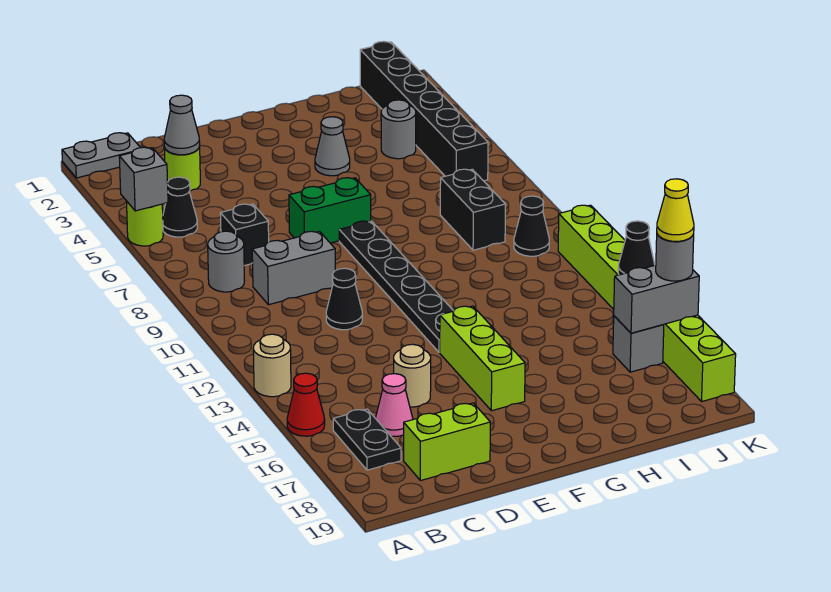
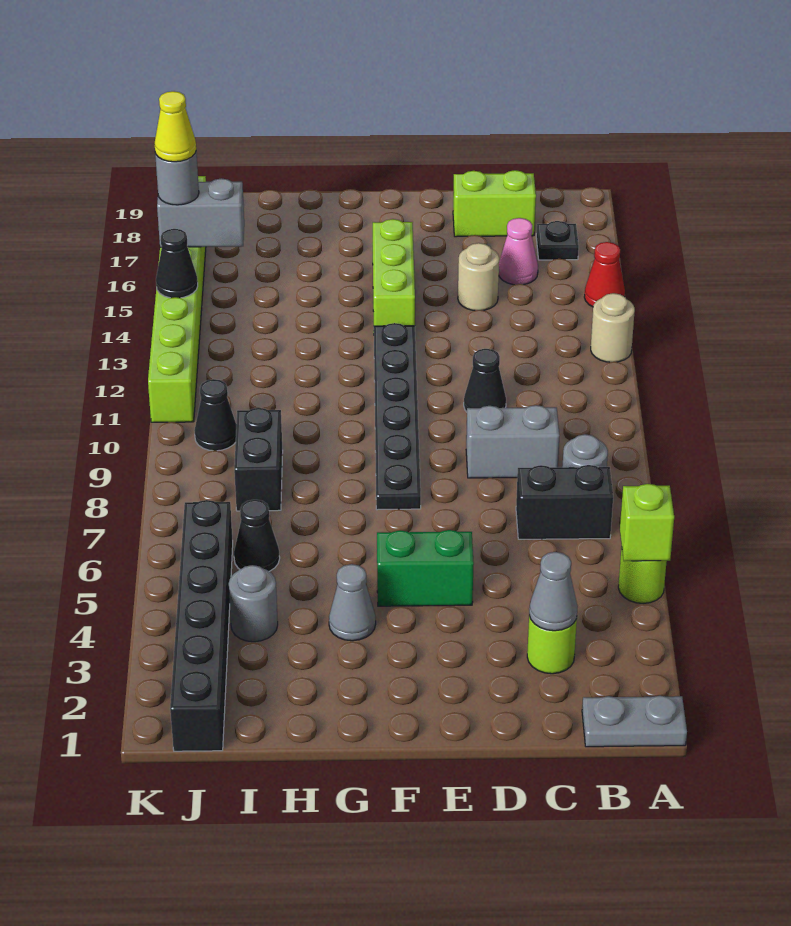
grey 1x1 brick [119,147,168,211] -> lime 1x1 brick [620,484,674,561]
black 1x1 cone [163,177,197,237] -> black 1x1 cone moved to [234,500,280,572]
black 1x2 plate [333,409,401,470] -> black 1x1 plate [536,221,579,260]
black 1x1 brick [220,204,269,266] -> black 1x2 brick [516,465,613,539]
green 1x2 brick [289,178,371,243] -> green 1x2 brick moved to [377,530,474,606]
grey 1x1 brick [613,316,664,372] -> none

